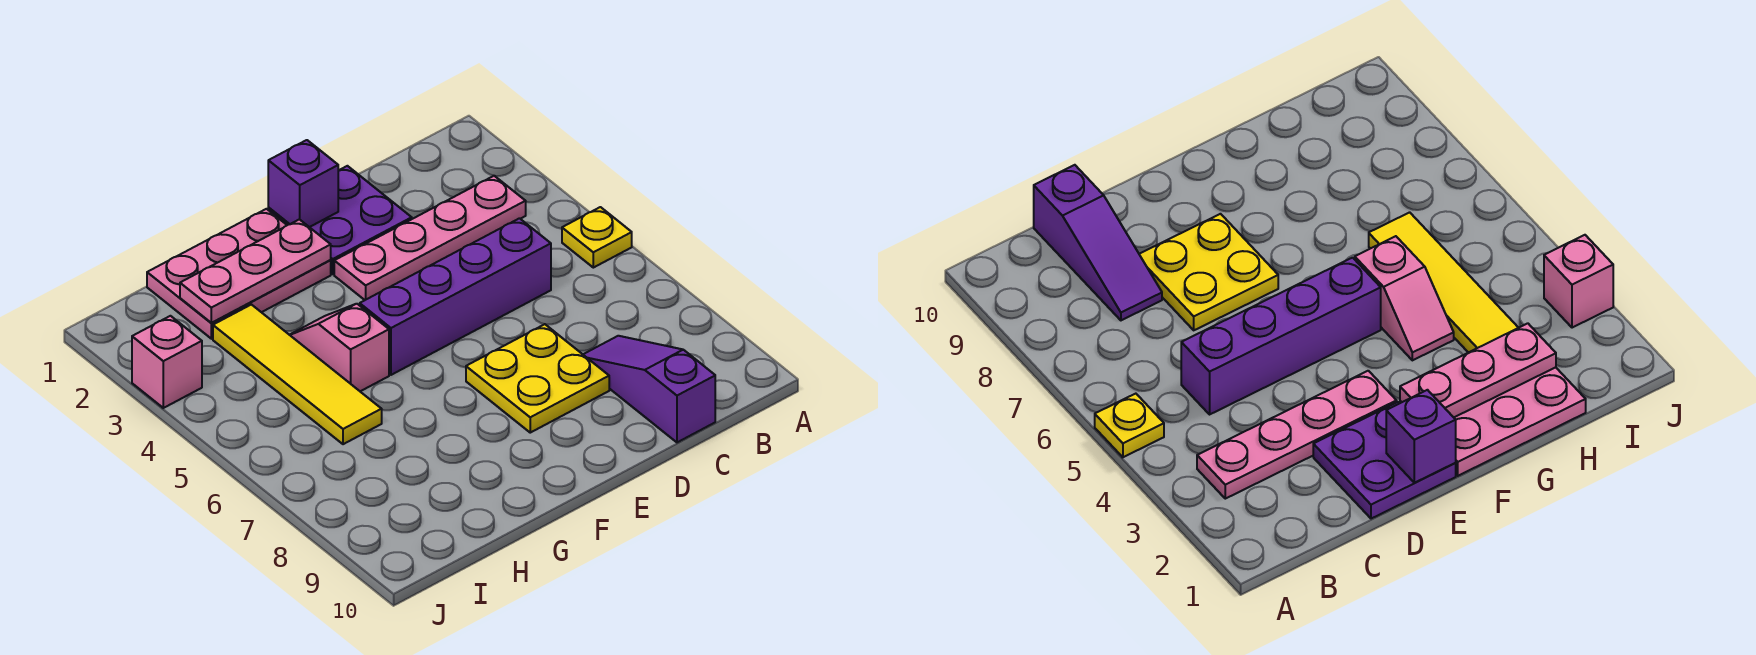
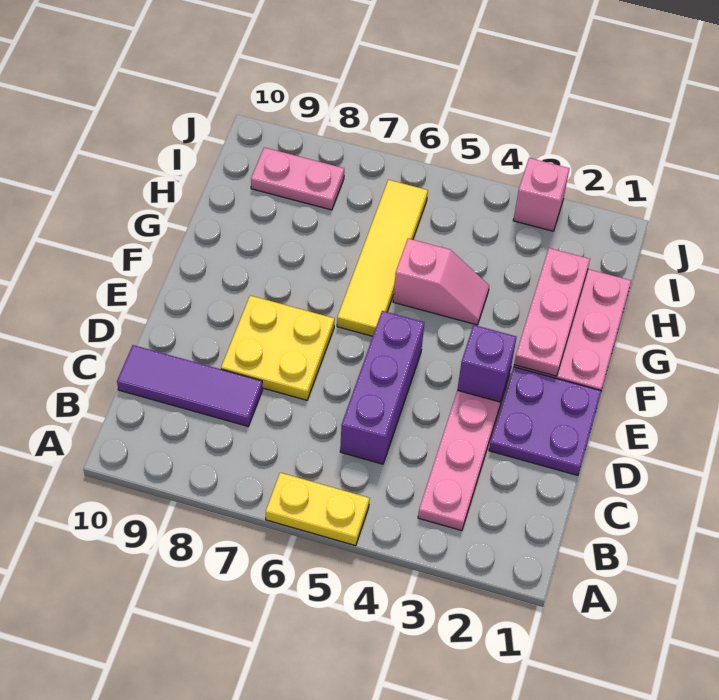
yellow 1x1 plate [562,207,632,268] -> yellow 1x2 plate [266,473,370,546]
purple 1x4 brick [360,218,551,375] -> purple 1x3 brick [340,311,424,464]
purple 1x3 slope [583,336,715,442] -> purple 1x3 tile [117,345,263,426]
purple 1x1 brick [268,140,338,227] -> purple 1x1 brick moved to [457,325,517,402]
yellow 1x4 tile [213,305,382,444] -> yellow 1x4 tile turned to [337,180,428,336]
none -> pink 1x2 plate [251,147,344,210]

